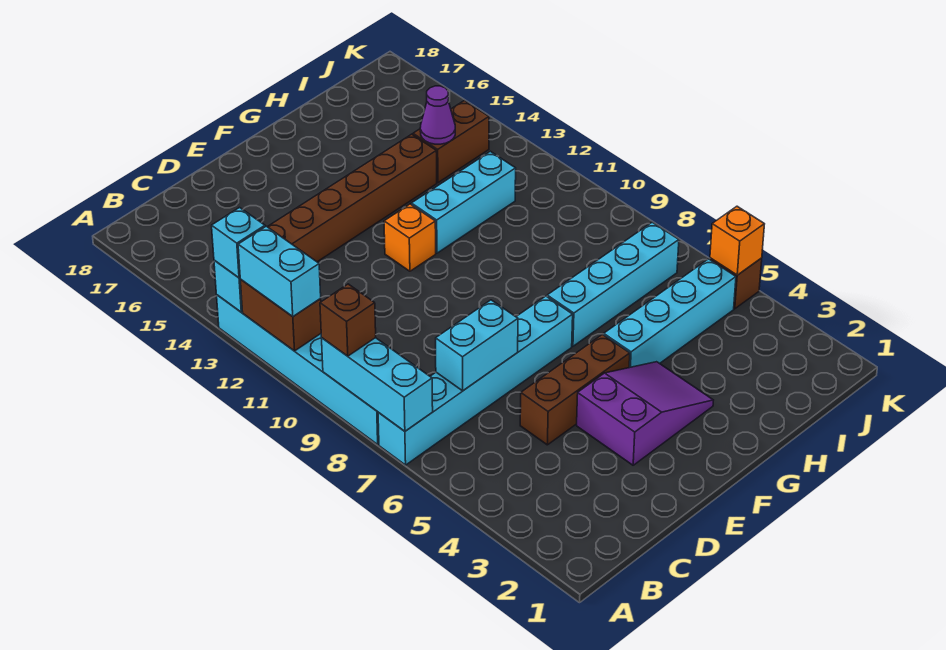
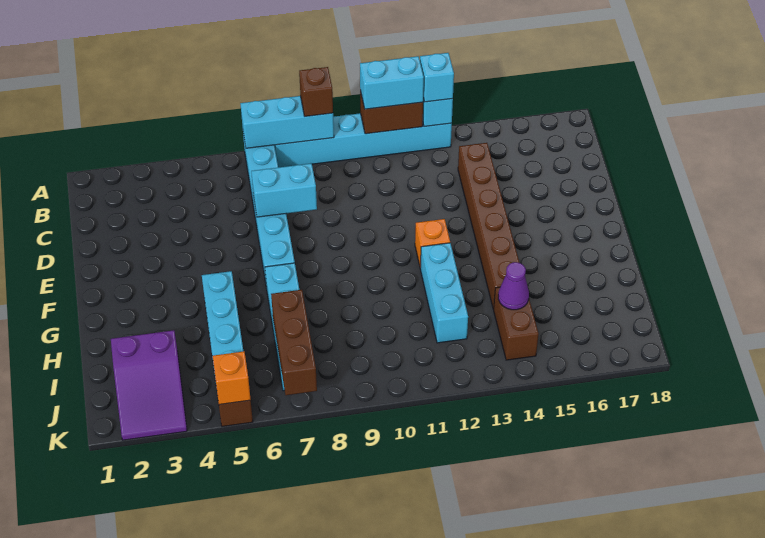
cyan 1x2 brick [436,300,518,391] -> cyan 1x2 brick turned to [251,164,317,217]
brown 1x3 brick [520,335,630,445] -> brown 1x3 brick moved to [271,290,317,395]
purple 2x3 slope [577,362,713,465] -> purple 2x3 slope moved to [111,330,187,440]

